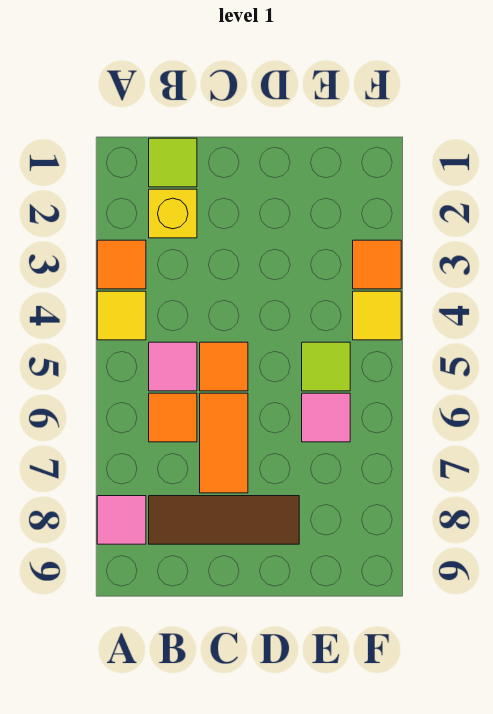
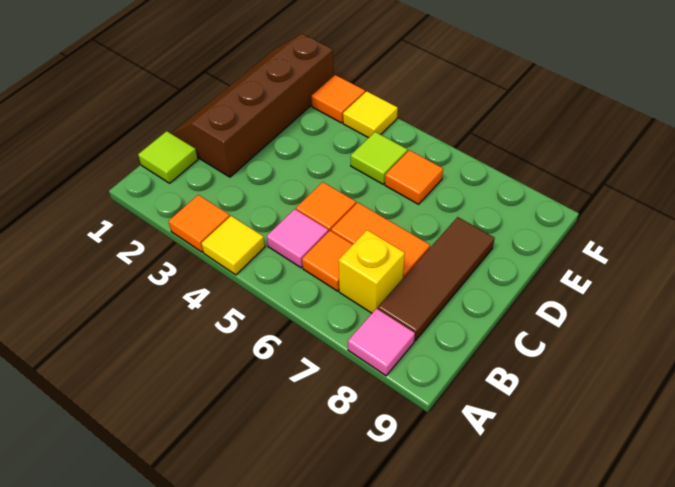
yellow 1x1 brick [149,189,197,238] -> yellow 1x1 brick moved to [339,230,405,313]
none -> brown 2x4 slope [171,34,334,177]
pink 1x1 tile [302,393,350,442] -> orange 1x1 tile [385,150,443,204]

